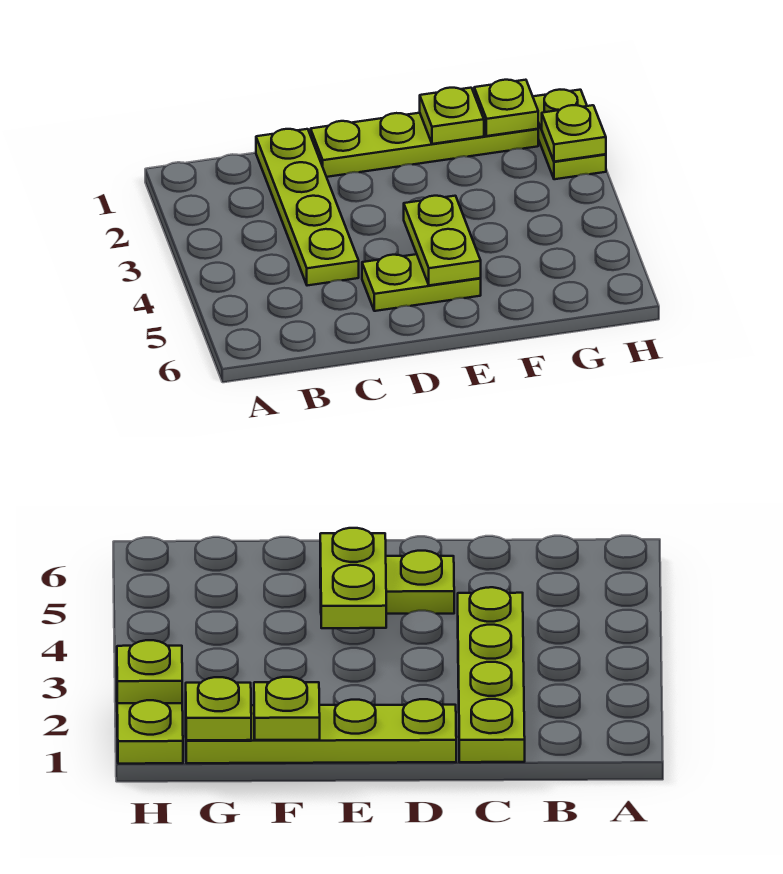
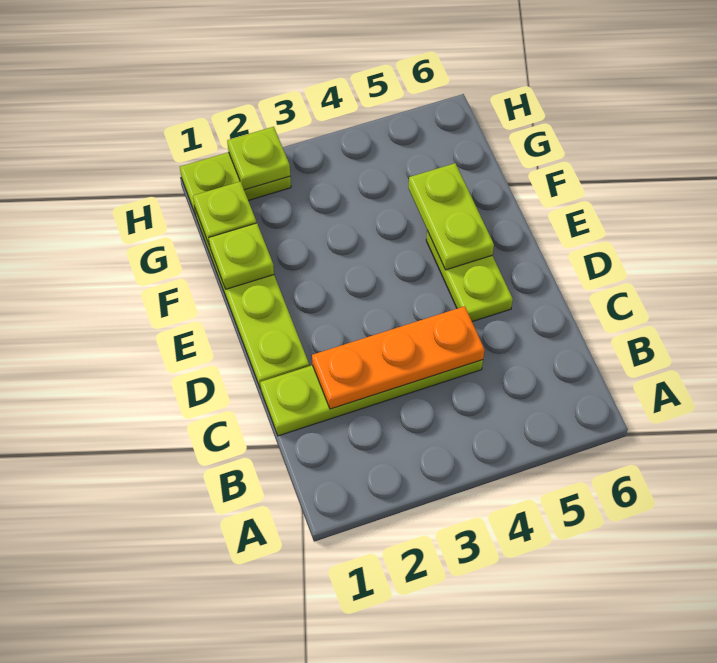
none -> orange 1x3 plate [312,306,484,409]
lime 1x2 plate [404,196,481,285] -> lime 1x2 plate turned to [409,163,494,270]

